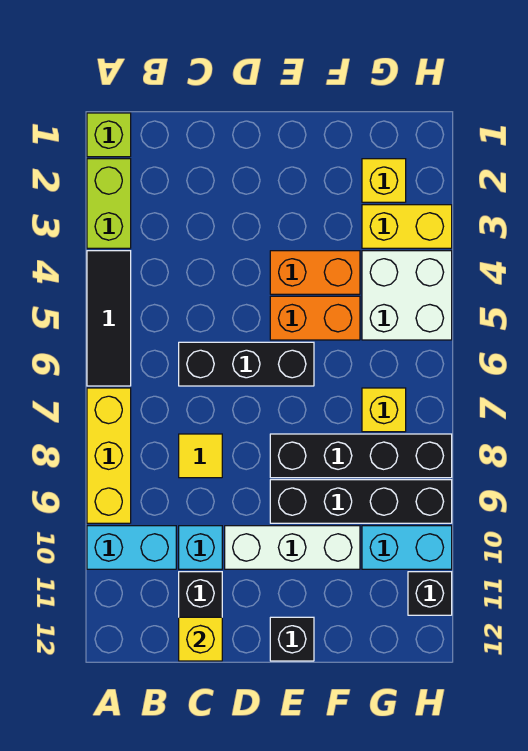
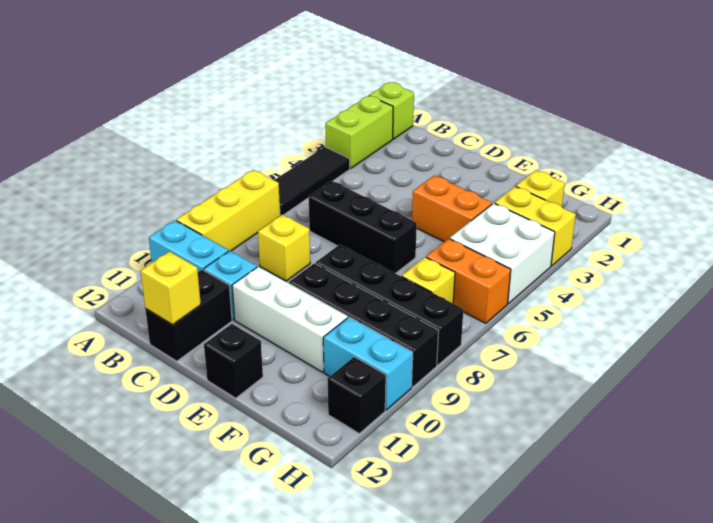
yellow 1x1 tile [179,434,222,478] -> yellow 1x1 brick [258,215,310,281]
orange 1x2 brick [270,296,360,340] -> orange 1x2 brick moved to [426,239,511,323]

